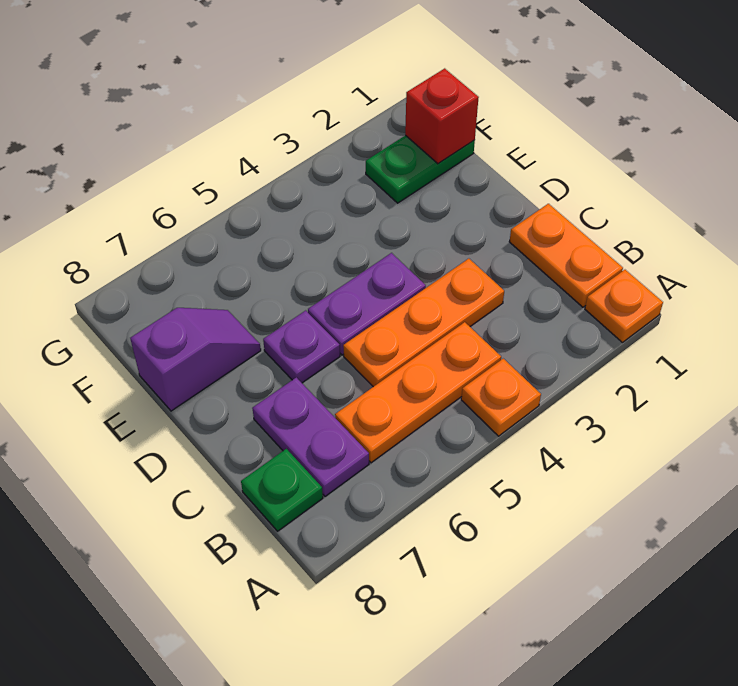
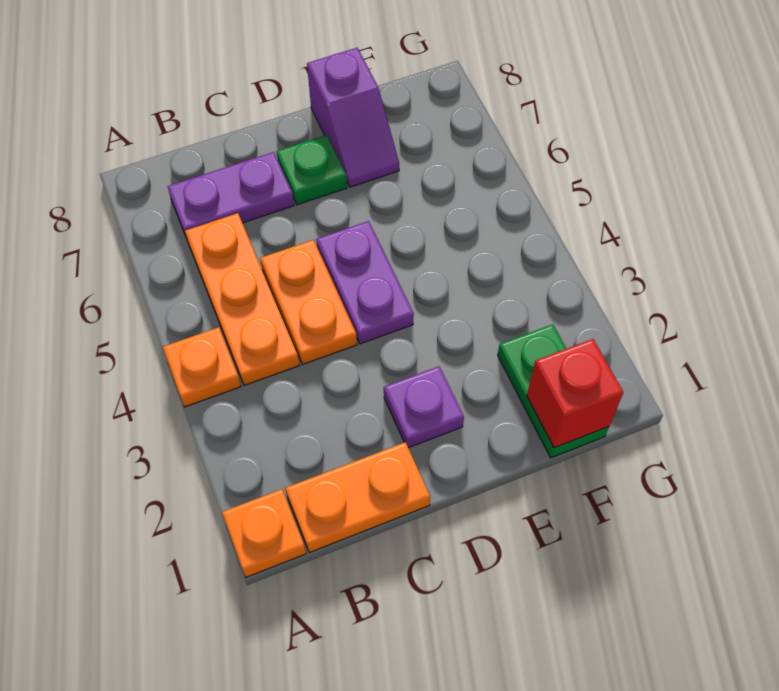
green 1x1 plate [241,449,323,531] -> green 1x1 plate moved to [276,135,347,205]
orange 1x3 plate [343,259,504,387] -> orange 1x2 plate [260,240,357,365]
purple 1x1 plate [263,310,340,383] -> purple 1x1 plate moved to [384,366,464,448]

